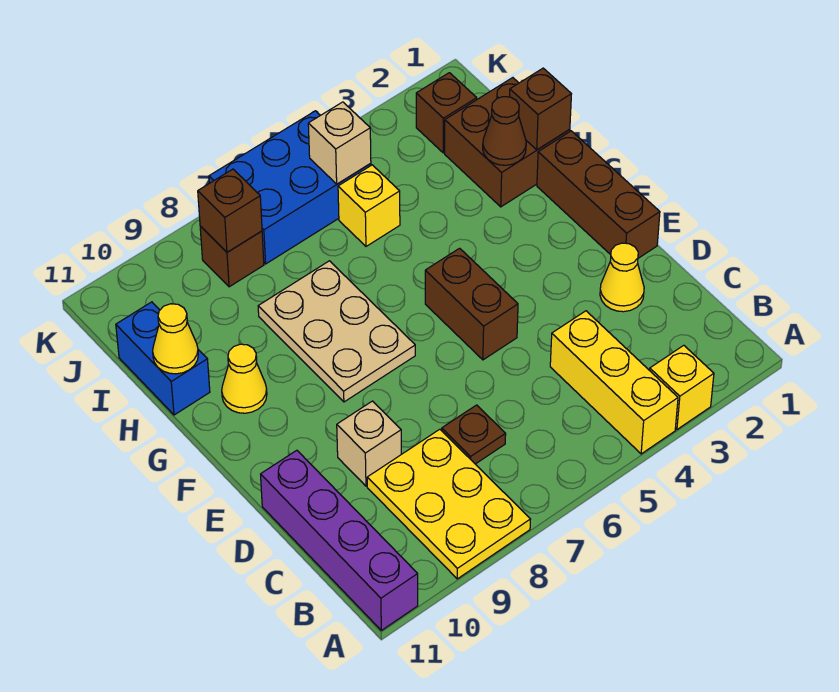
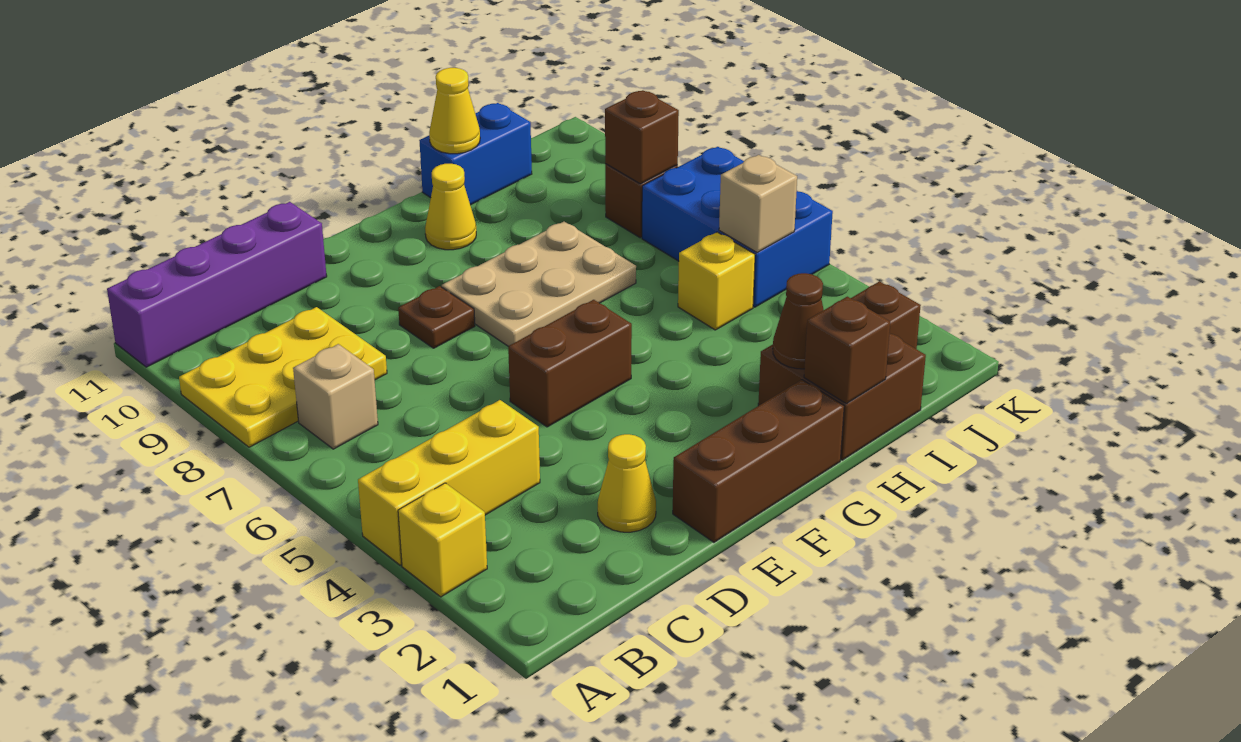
brown 1x1 plate [442,405,506,464] -> brown 1x1 plate moved to [398,286,475,348]
tan 1x1 brick [337,401,401,486] -> tan 1x1 brick moved to [293,344,378,449]

